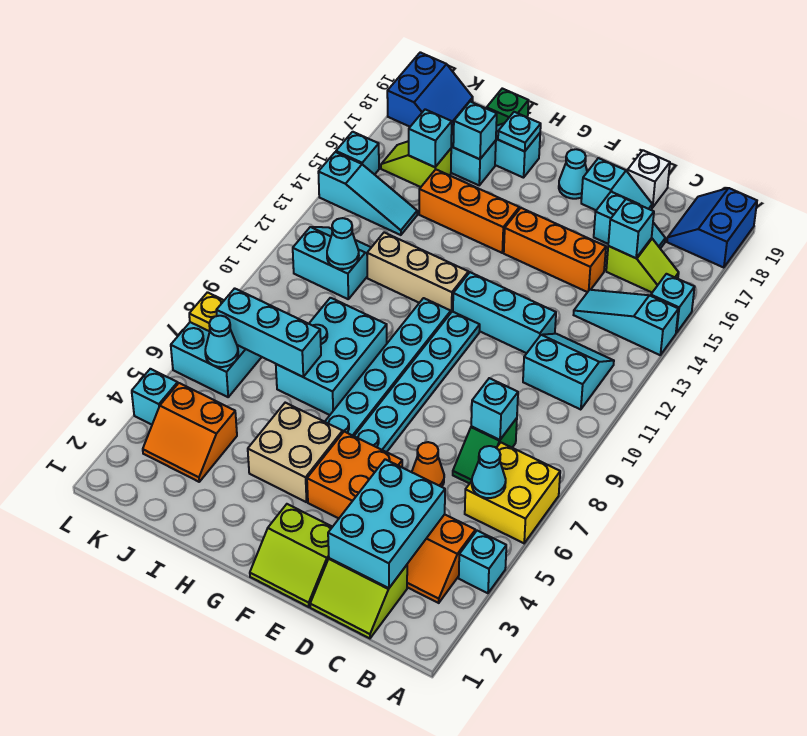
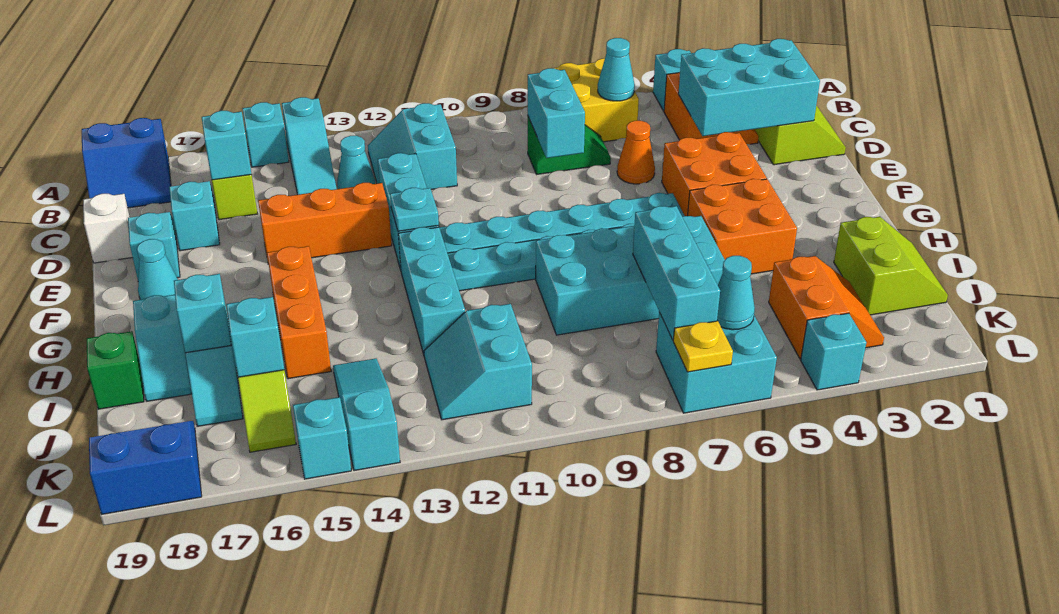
cyan 1x1 brick [471,378,518,440] -> cyan 1x2 brick [528,68,585,158]
orange 1x3 brick [504,208,606,292] -> orange 1x3 brick turned to [258,183,392,264]
lime 2x2 slope [250,504,332,607] -> lime 2x2 slope moved to [834,217,948,315]
tan 2x2 brick [248,403,343,502] -> orange 2x2 brick [688,179,797,274]
tan 1x3 brick [367,233,468,312] -> cyan 1x3 brick [398,227,465,354]
cyan 2x3 brick [276,298,387,415] -> cyan 2x4 brick [536,216,725,335]
cyan 1x1 plate [498,112,541,151] -> cyan 1x1 plate moved to [390,188,439,231]
cyan 1x1 cone [327,218,359,269] -> cyan 1x1 cone moved to [337,136,375,189]

